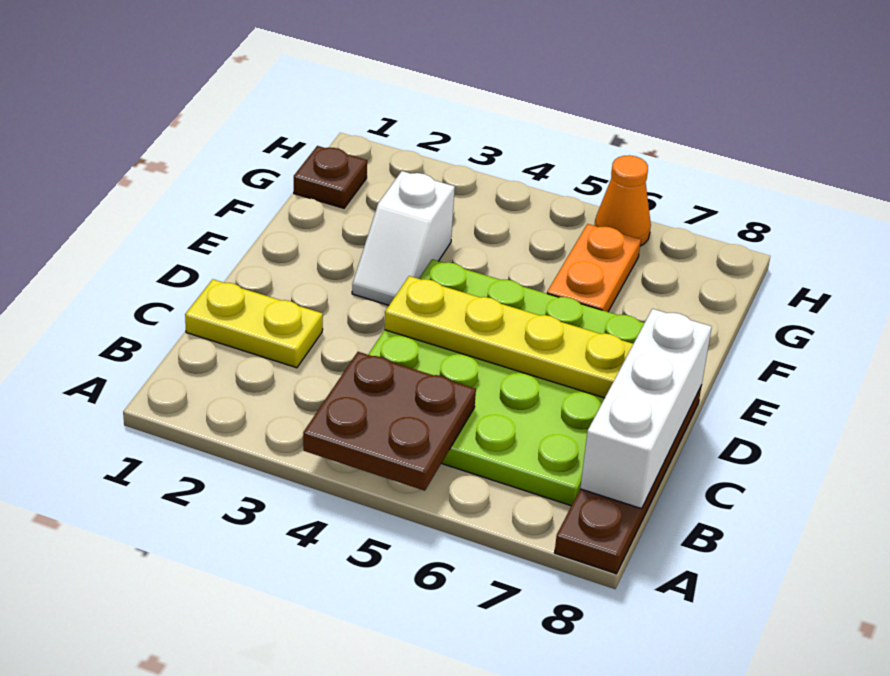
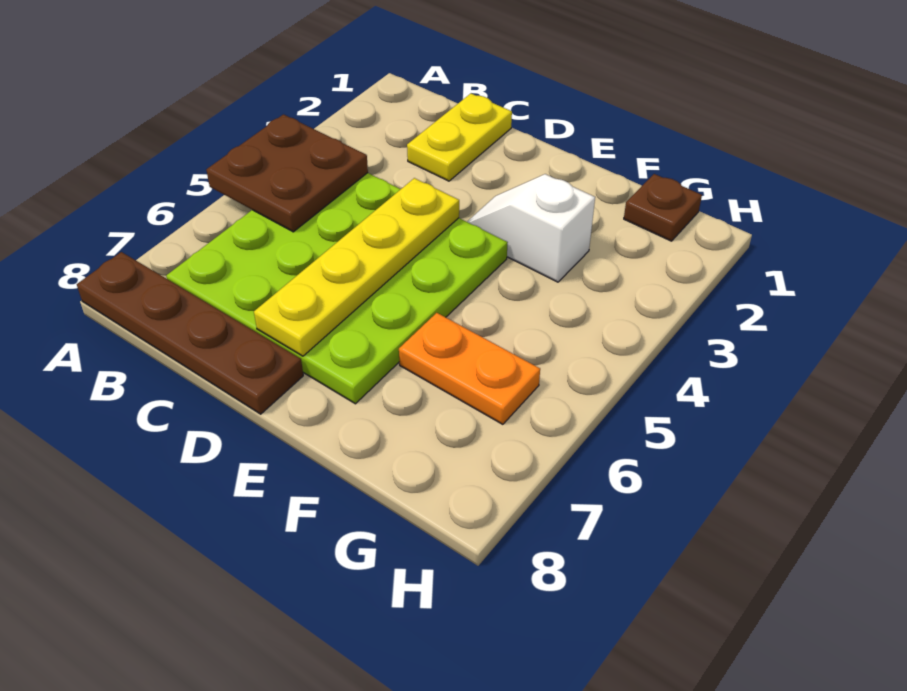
white 1x3 brick [580,309,712,509] -> none
orange 1x1 cone [594,155,651,246] -> none

